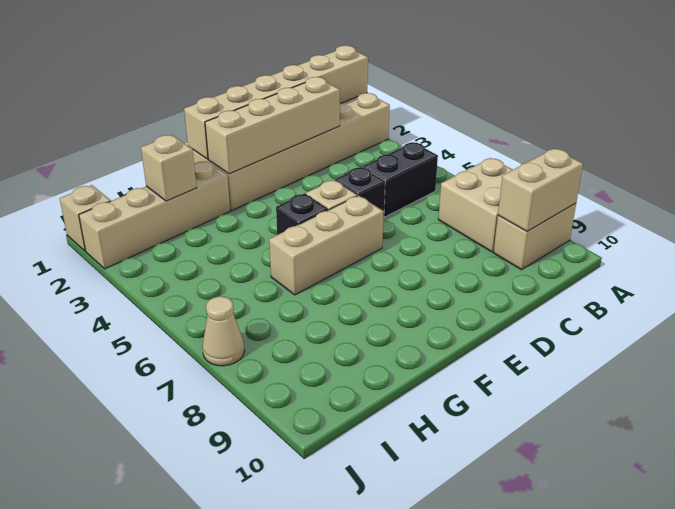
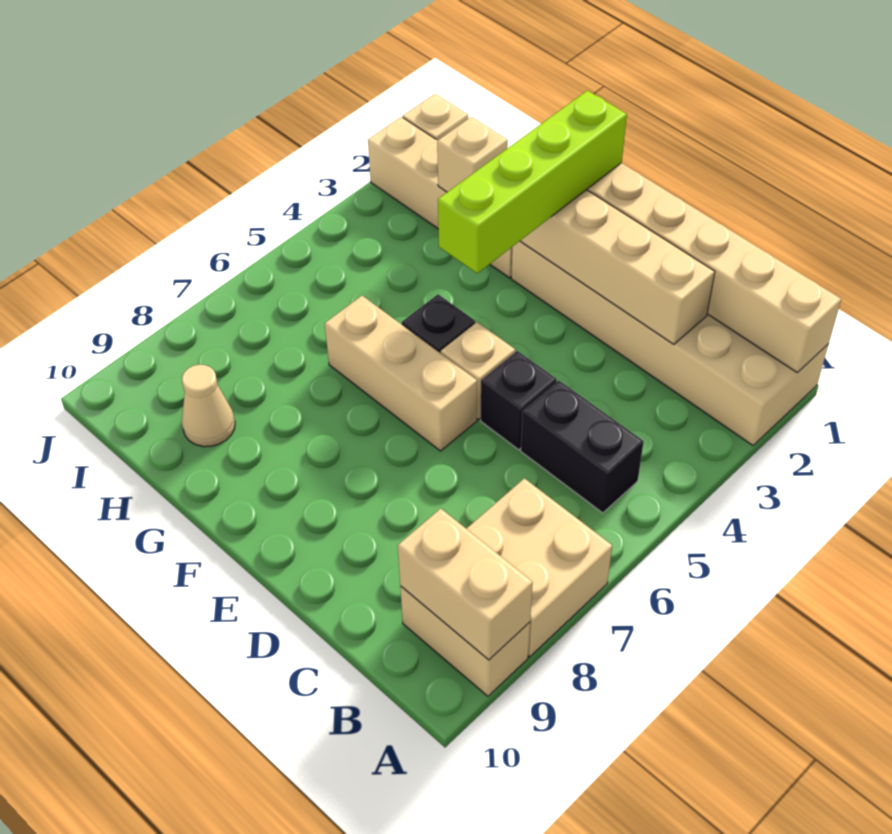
none -> lime 1x4 brick [438,90,627,273]
tan 1x1 cone [202,296,245,366] -> tan 1x1 cone moved to [182,365,235,447]

